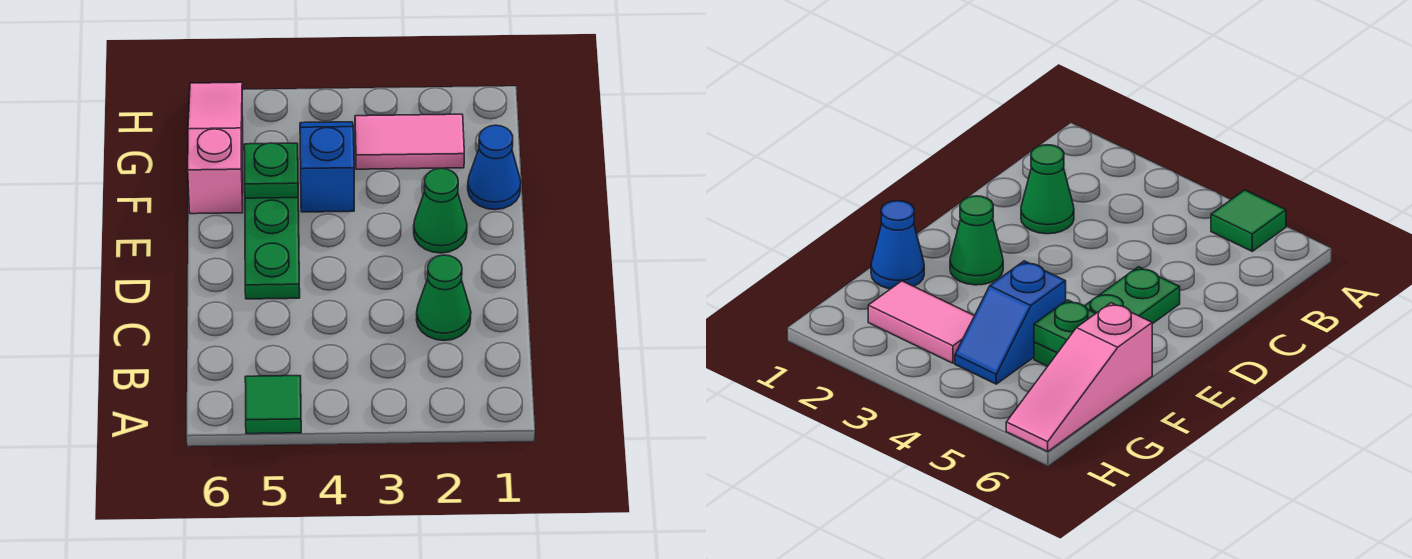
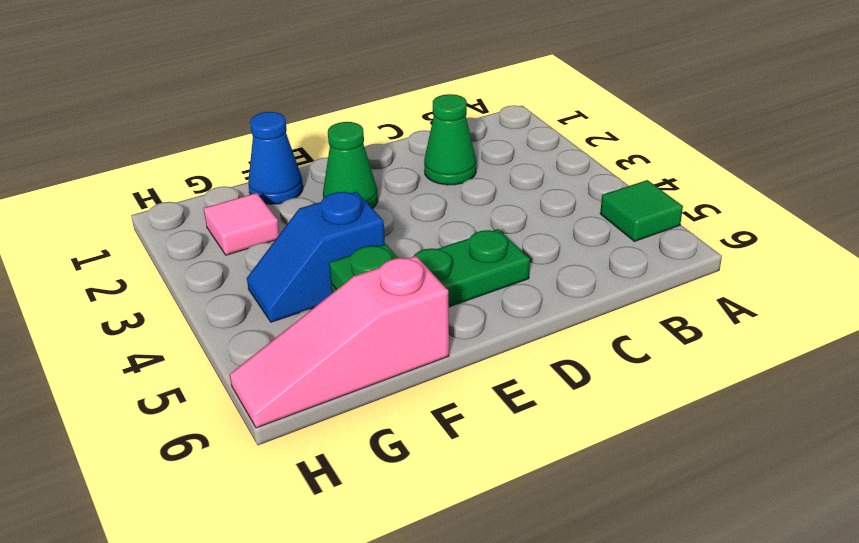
pink 1x2 tile [355,114,464,169] -> pink 1x1 tile [204,193,279,255]

